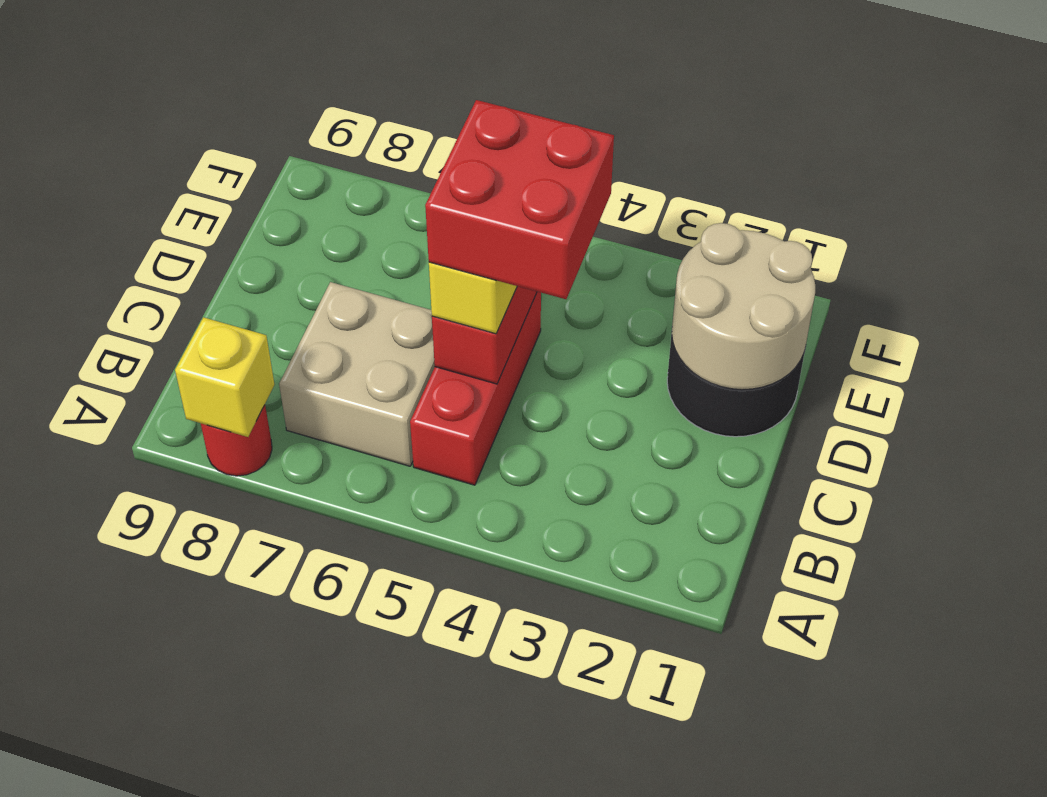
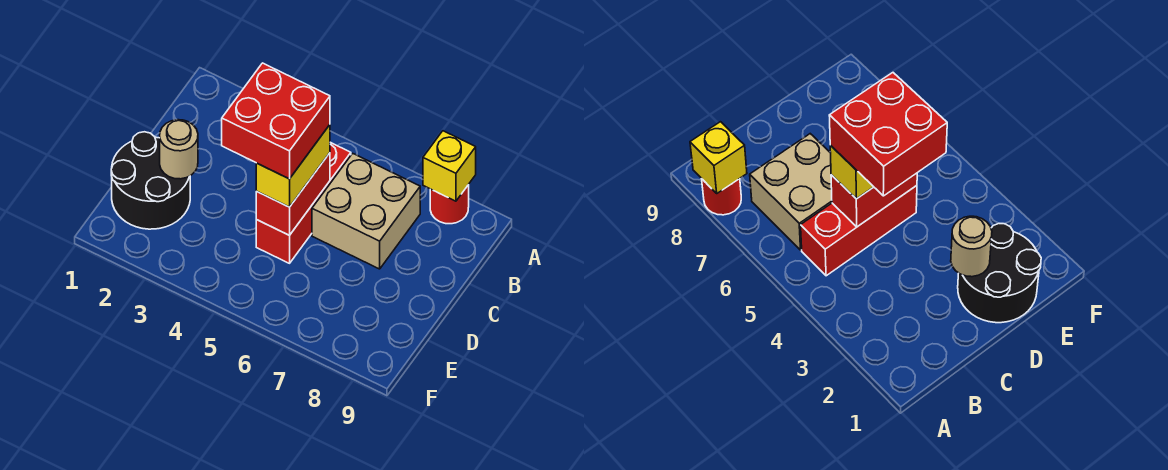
tan 2x2 round brick [672,223,815,390] -> tan 1x1 round brick [160,120,198,179]

